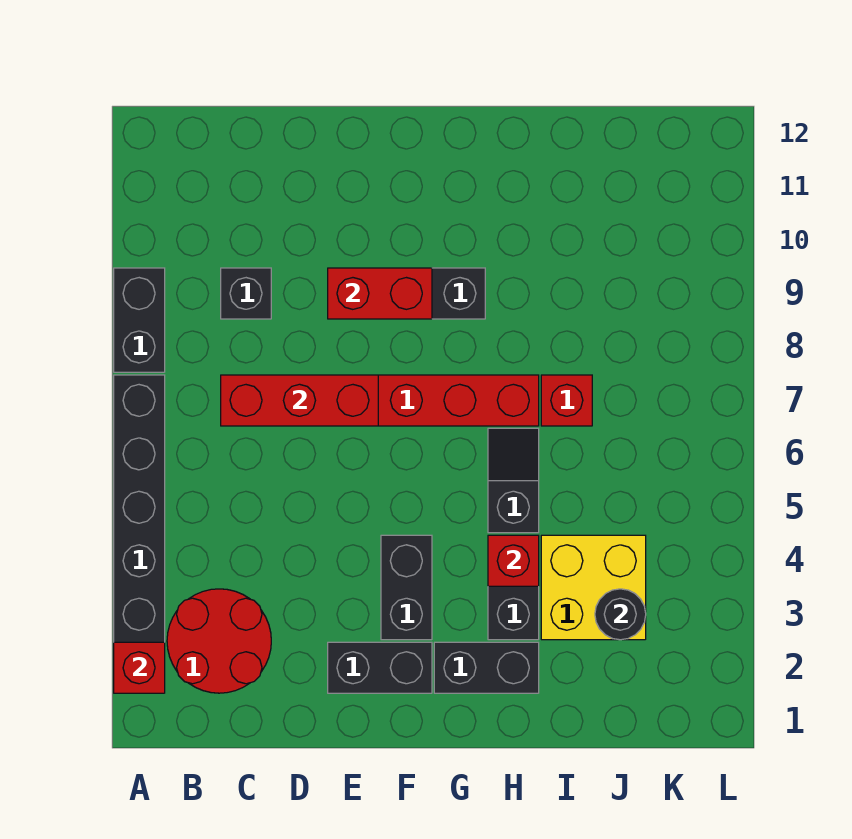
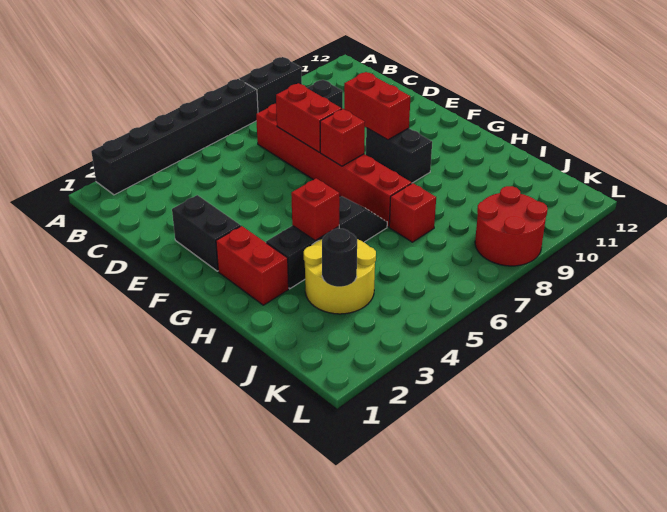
red 1x1 brick [114,642,165,693] -> red 1x1 brick moved to [320,109,365,166]
red 2x2 round brick [167,589,271,693] -> red 2x2 round brick moved to [475,186,548,266]
red 1x3 brick [221,375,378,426] -> red 1x2 brick [276,83,342,152]
black 1x2 brick [381,535,432,640] -> none
black 1x2 brick [434,642,539,693] -> red 1x2 brick [216,226,289,305]
yellow 2x2 brick [541,535,646,640] -> yellow 2x2 round brick [304,239,376,314]

